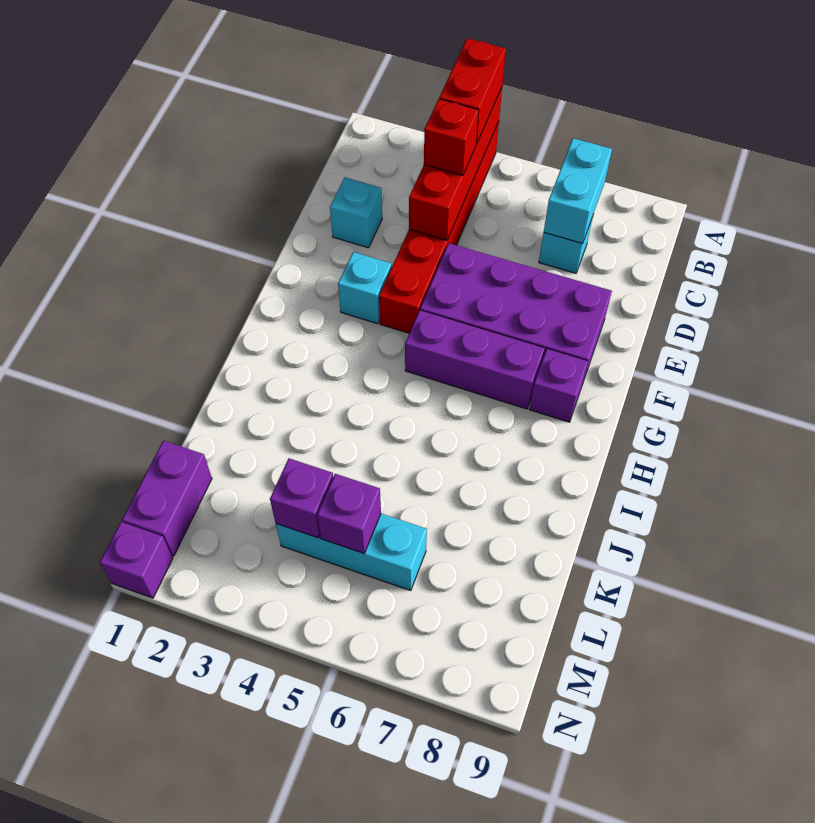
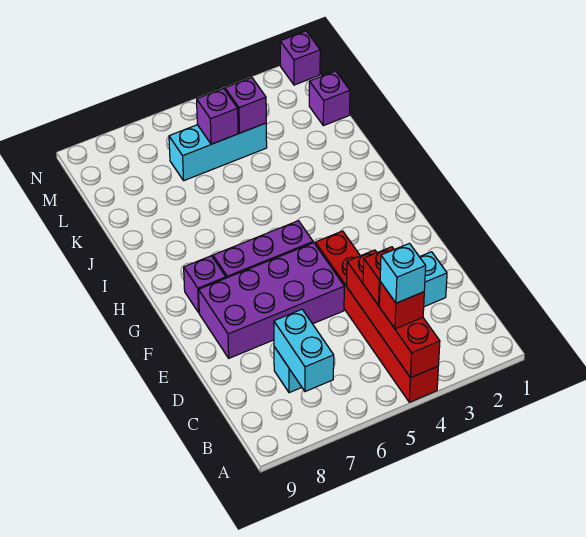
red 1x2 brick [439,38,506,144] -> red 1x1 brick [379,282,424,329]
cyan 1x1 brick [338,252,392,324] -> cyan 1x1 brick moved to [380,243,426,303]
purple 1x2 brick [122,441,212,556] -> purple 1x1 brick [309,71,350,126]

